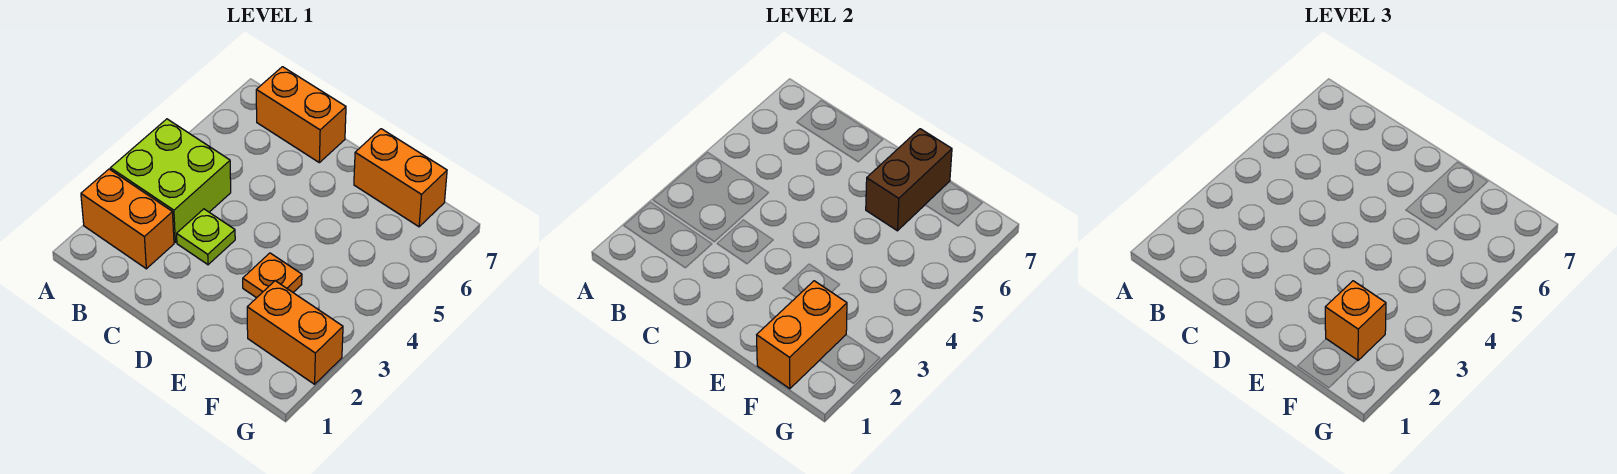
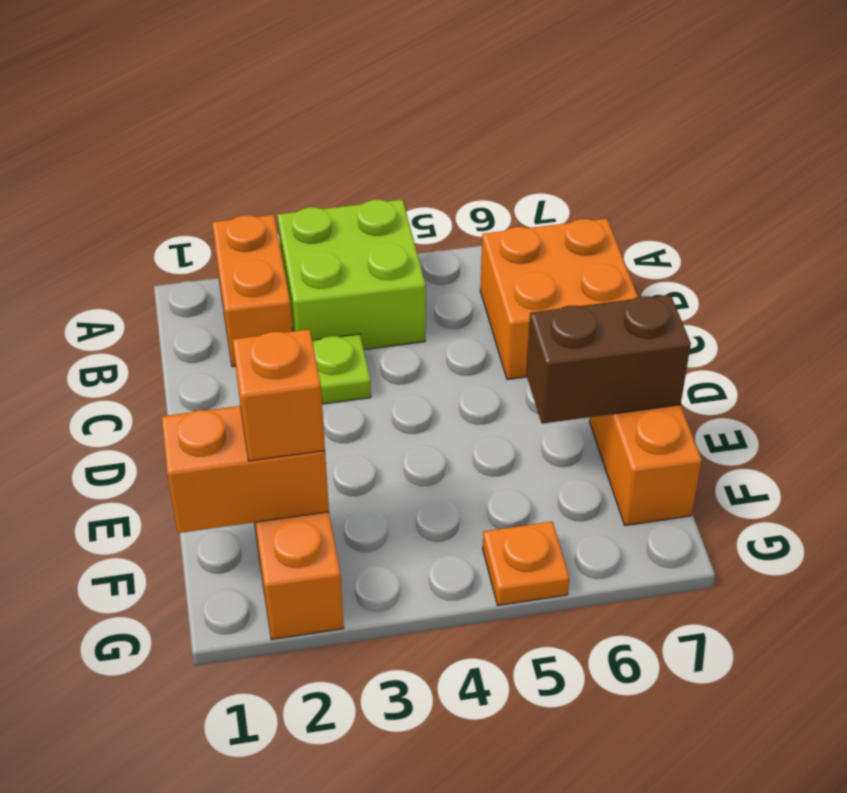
orange 1x2 brick [256,67,346,163] -> orange 2x2 brick [480,219,638,379]
orange 1x1 plate [243,253,302,298] -> orange 1x1 plate moved to [483,522,569,605]

